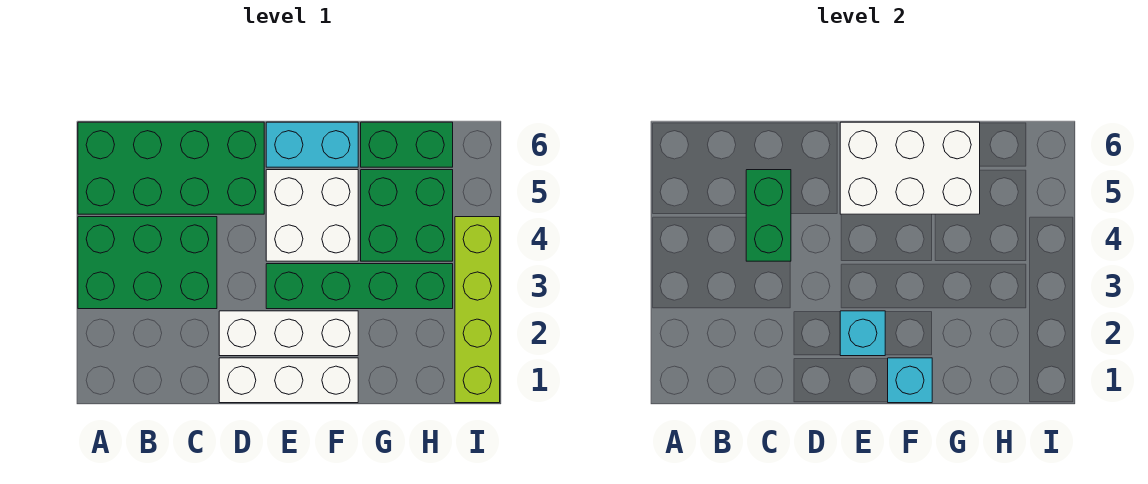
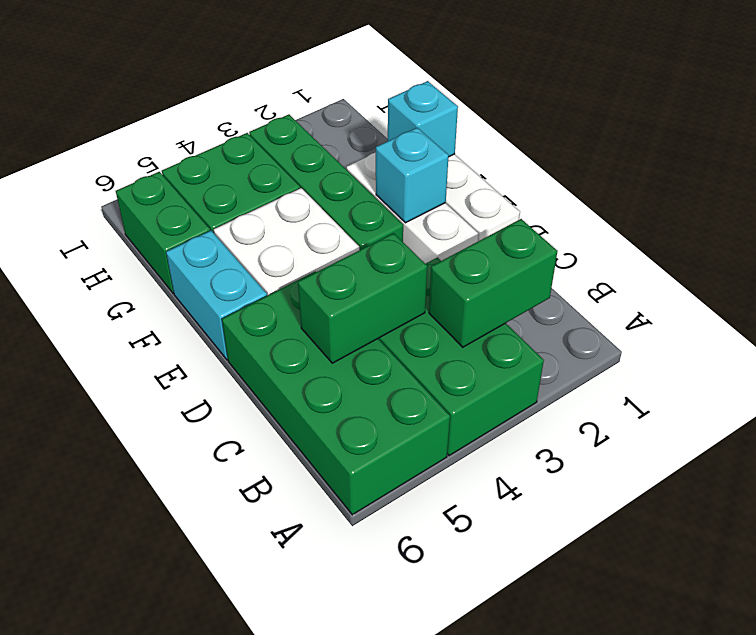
none -> green 1x2 brick [429,219,557,347]
white 2x3 brick [840,122,980,214] -> none
lime 1x4 brick [455,217,500,403] -> none

